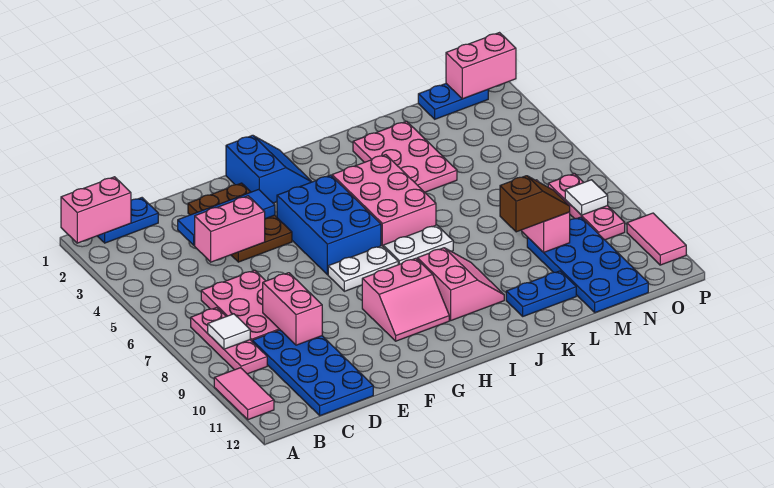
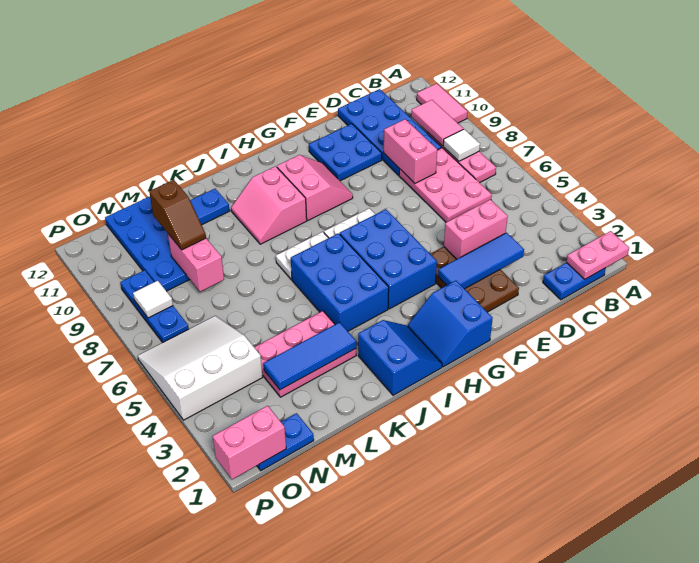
pink 1x2 brick [61,177,131,243] -> pink 1x2 plate [566,231,629,279]
none -> blue 2x2 plate [309,124,382,181]
pink 2x2 slope [362,258,449,341] -> pink 2x2 slope turned to [277,155,353,220]
none -> blue 2x2 slope [358,320,442,395]
pink 2x3 brick [332,155,436,246] -> blue 2x3 brick [291,233,389,331]
pink 2x3 plate [353,121,457,192] -> pink 2x3 plate turned to [254,311,356,397]
none -> blue 1x3 tile [263,322,356,390]
brown 1x2 slope [500,176,570,232] -> brown 1x2 slope turned to [149,180,206,250]
none -> white 3x3 slope [138,316,263,420]
pink 1x3 plate [548,174,625,240] -> blue 1x3 plate [120,270,189,343]
pink 1x2 tile [627,213,686,265] -> pink 1x2 tile moved to [411,100,463,146]

